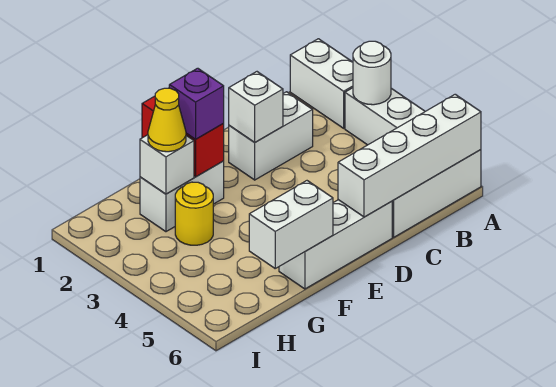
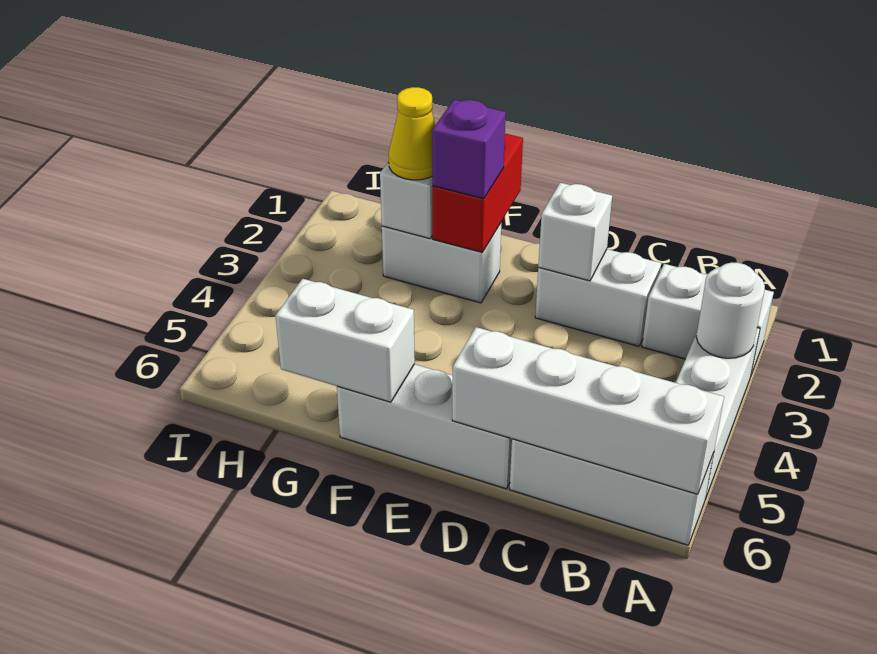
white 1x2 brick [290,39,353,128] -> white 1x2 brick turned to [642,264,774,375]
yellow 1x1 round brick [175,182,213,245] -> none

